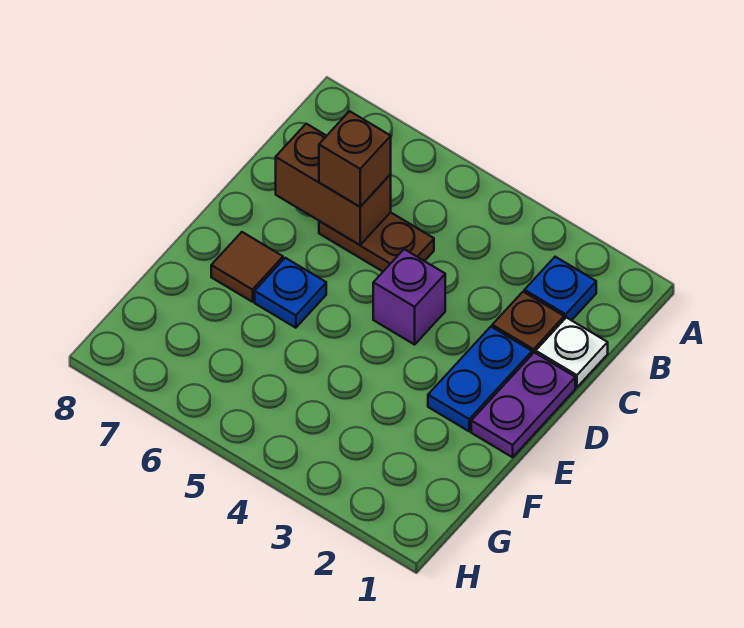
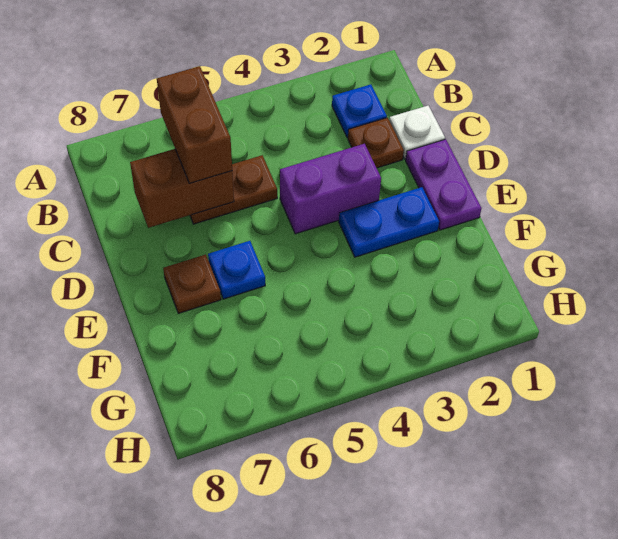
brown 1x1 brick [319,111,391,207] -> brown 1x2 brick [157,66,232,183]
blue 1x2 plate [428,327,532,431] -> blue 1x2 plate turned to [339,187,439,257]
purple 1x1 brick [373,249,445,345] -> purple 1x2 brick [280,144,381,234]
brown 1x1 tile [211,232,283,302] -> brown 1x1 plate [163,254,221,313]

